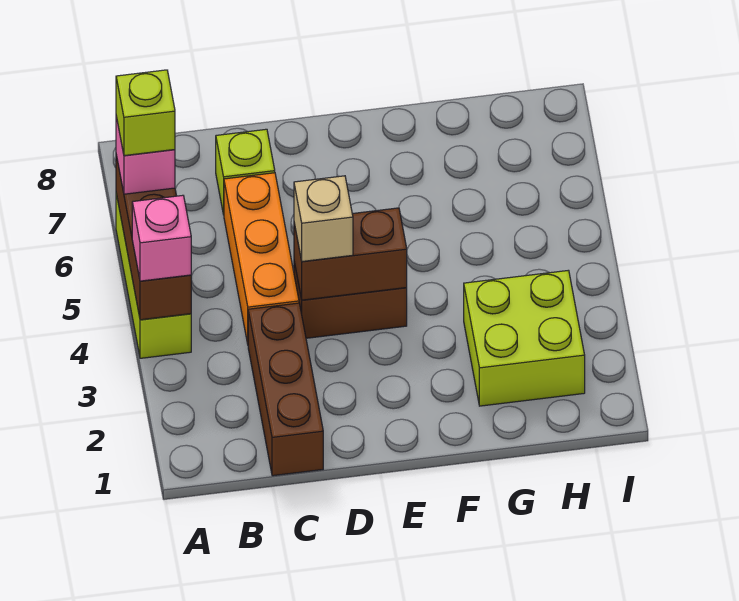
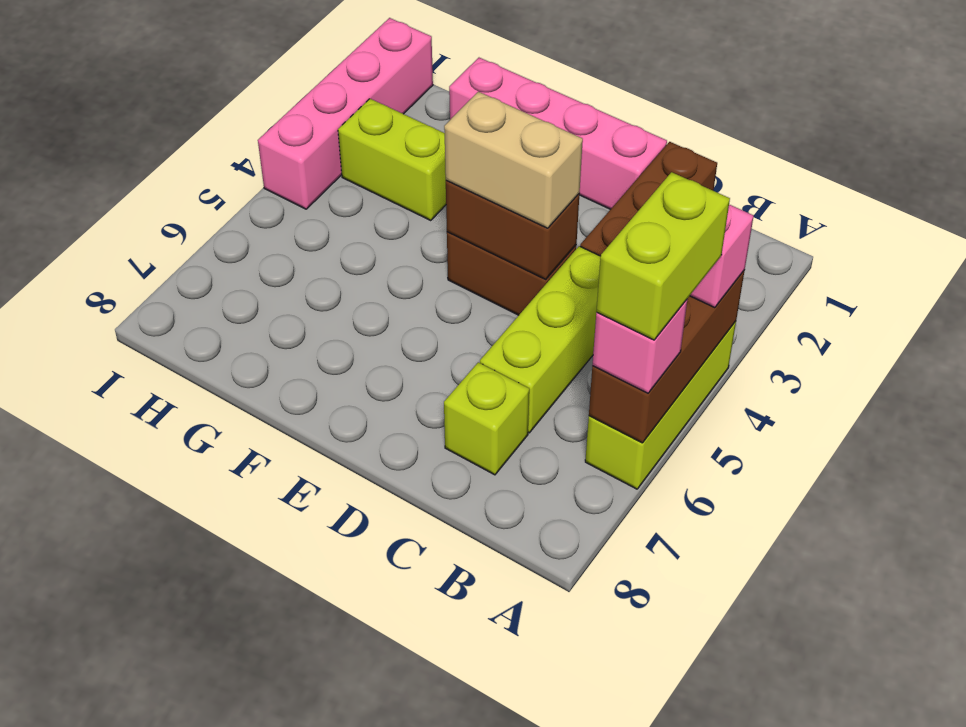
lime 1x1 brick [116,70,175,156] -> lime 1x2 brick [596,172,730,340]
orange 1x3 brick [224,173,299,344] -> lime 1x3 brick [480,246,600,433]
none -> pink 1x4 brick [449,58,667,209]
tan 1x1 brick [294,176,353,261] -> tan 1x2 brick [444,92,583,228]
lime 2x2 brick [464,270,585,406] -> lime 1x2 brick [338,99,446,221]
none -> pink 1x4 brick [258,18,433,209]

